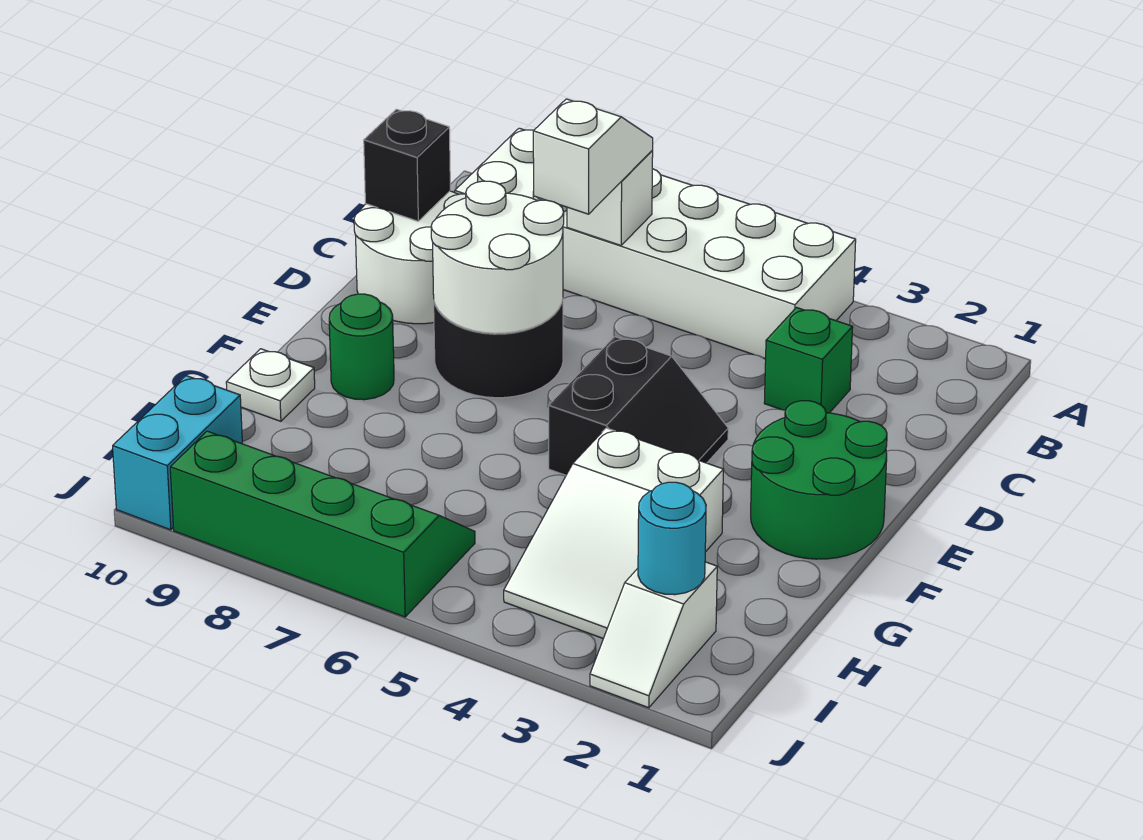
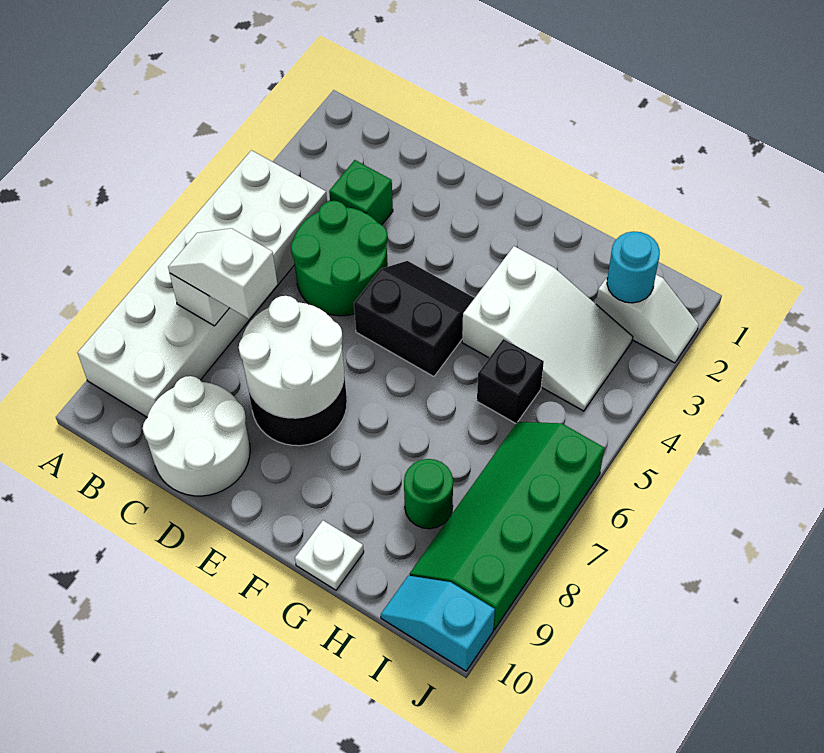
black 1x1 brick [364,109,450,221] -> black 1x1 brick moved to [477,339,544,423]
green 2x2 round brick [751,401,887,559] -> green 2x2 round brick moved to [291,201,388,316]
green 1x1 round brick [329,294,394,400] -> green 1x1 round brick moved to [404,459,453,529]
cyan 1x2 brick [113,376,242,530] -> cyan 1x2 slope [381,576,495,671]

